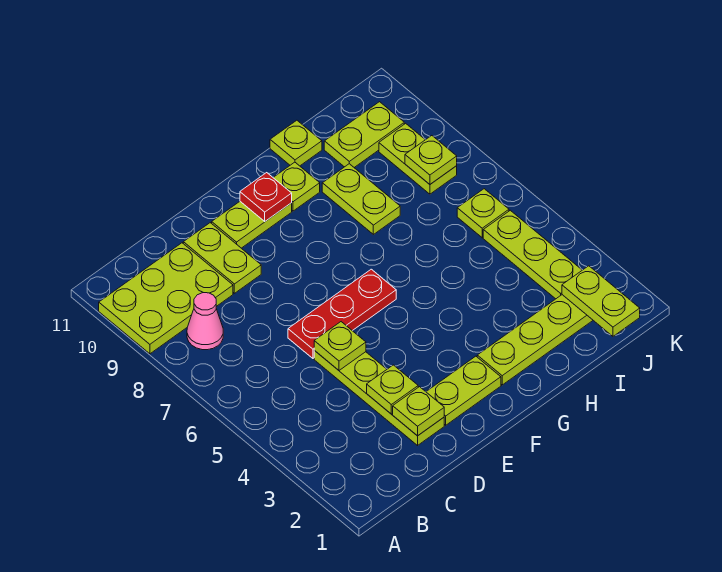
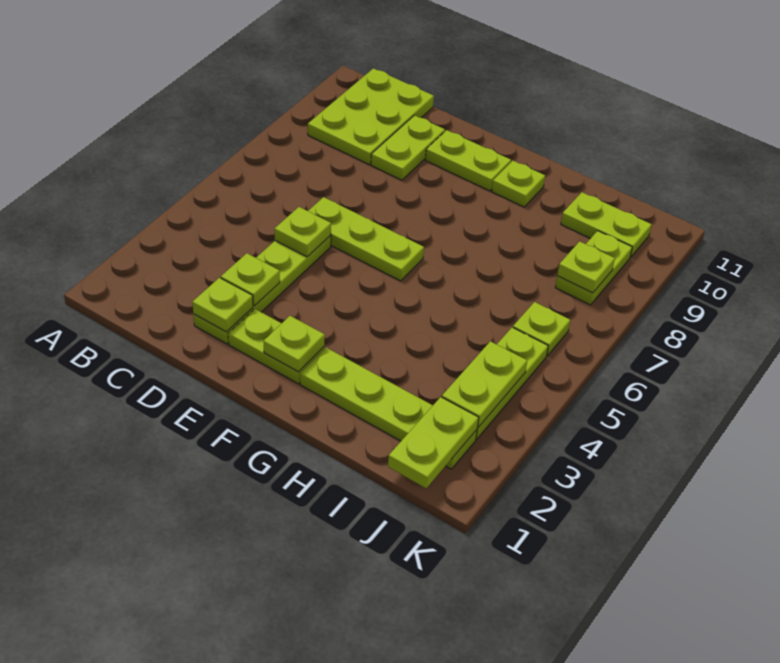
lime 2x3 plate [99,243,233,354] -> lime 2x3 plate turned to [308,68,434,164]
pink 1x1 cone [187,293,223,350] -> none
red 1x3 plate [288,269,396,358] -> lime 1x3 plate [308,197,424,281]
red 1x1 plate [240,173,292,221] -> none
lime 1x2 plate [322,164,400,234] -> lime 1x2 plate moved to [442,341,527,427]
lime 1x1 plate [270,120,322,166] -> lime 1x1 plate moved to [264,316,325,372]

